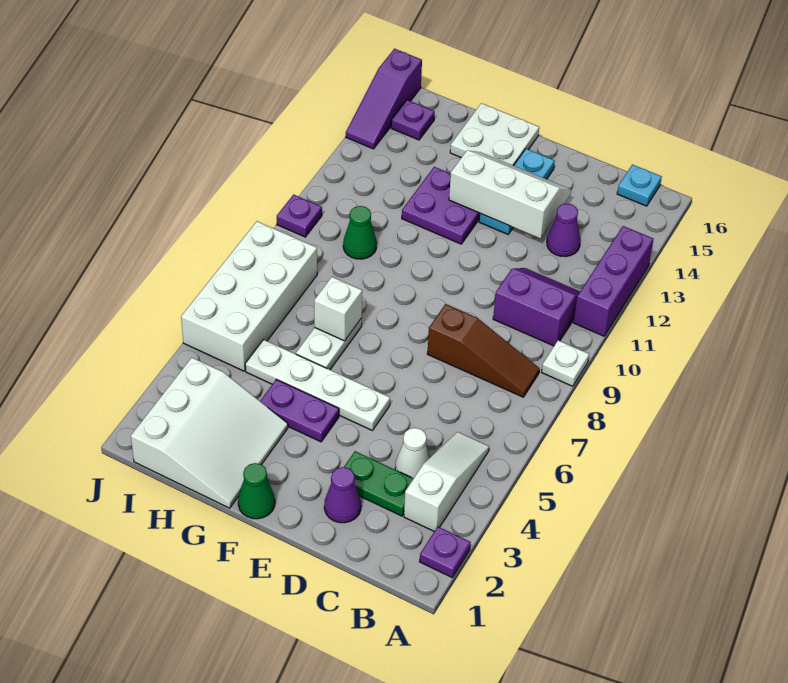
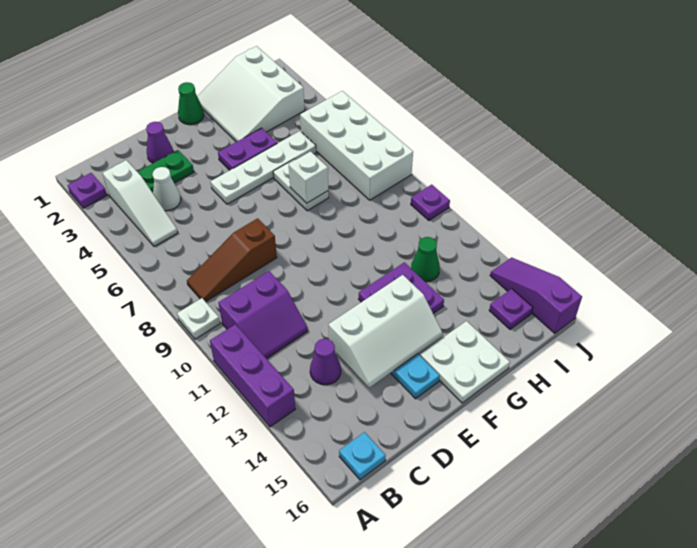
green 1x1 cone [343,206,377,259] -> green 1x1 cone moved to [411,237,440,282]

